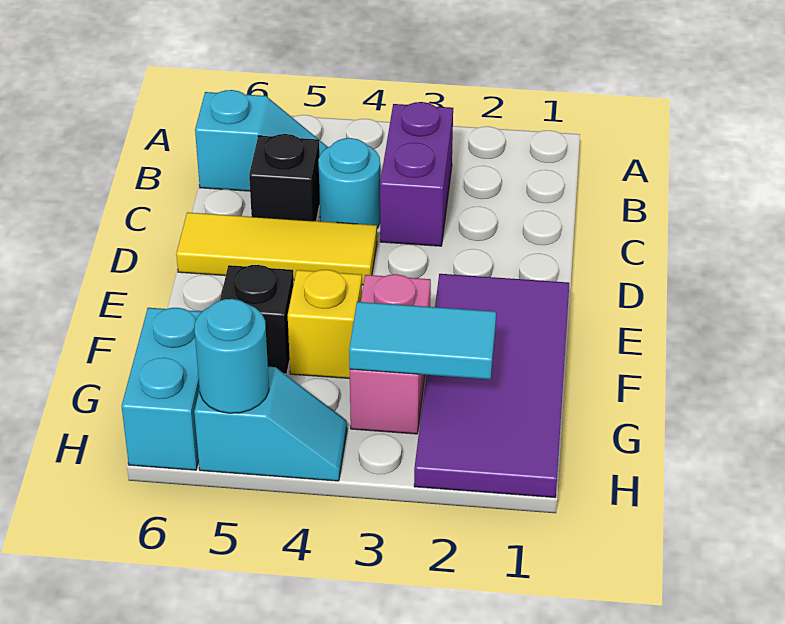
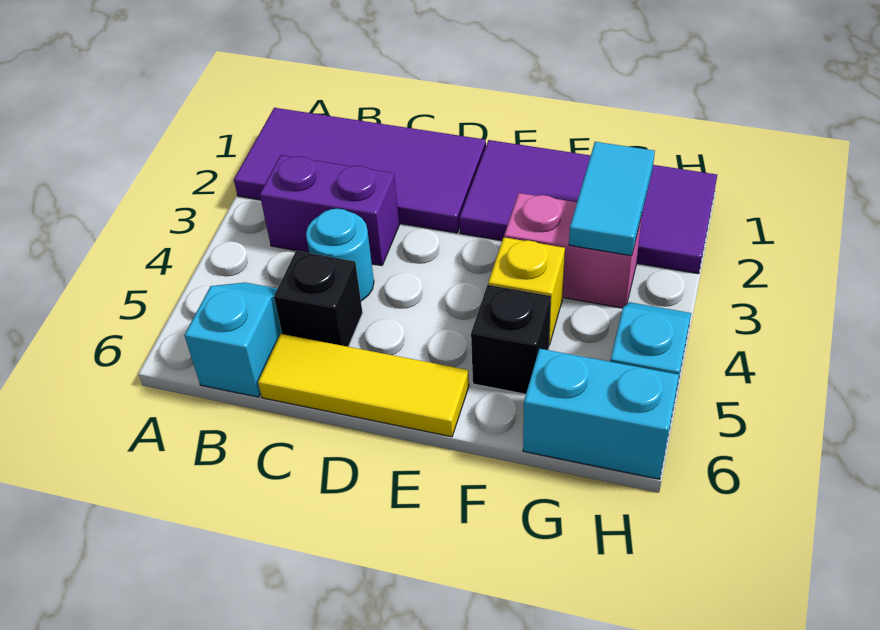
none -> purple 2x4 tile [234,108,486,233]
yellow 1x3 tile [176,212,377,285] -> yellow 1x3 tile turned to [258,334,469,437]
cyan 1x1 round brick [194,299,269,413] -> none

